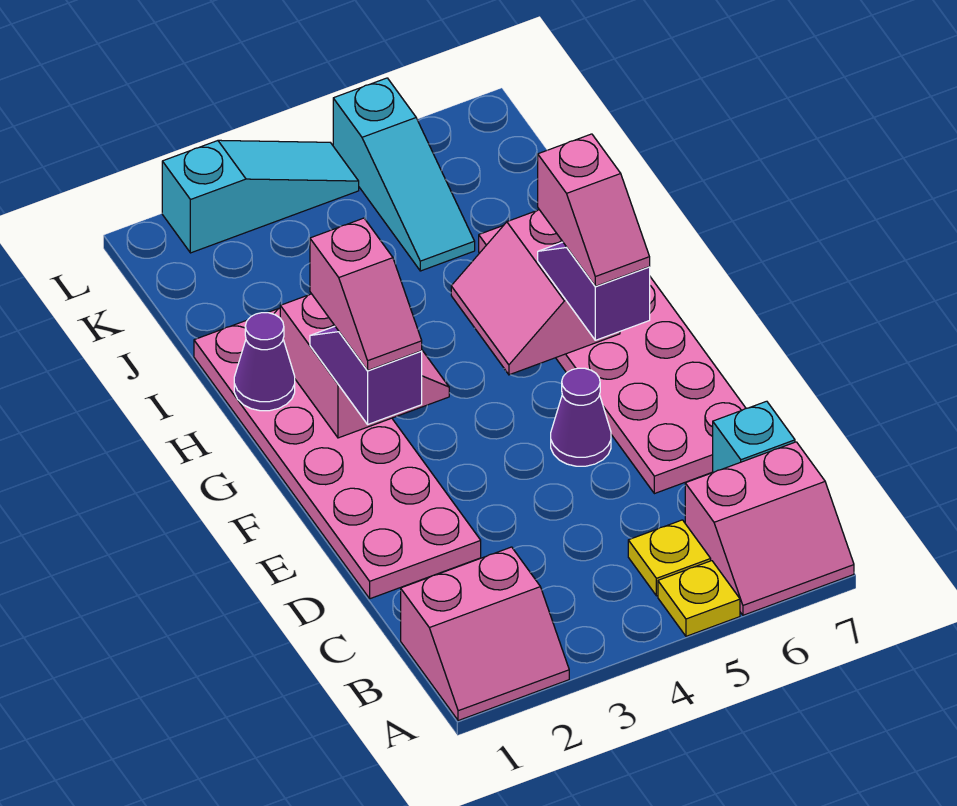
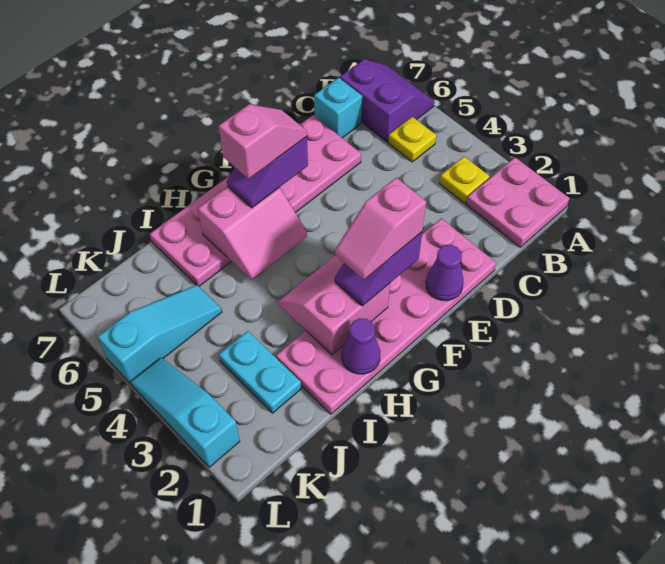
pink 2x2 slope [401,547,569,721] -> pink 2x2 plate [466,158,570,247]
yellow 1x1 plate [658,561,740,636] -> yellow 1x1 plate moved to [440,157,490,204]
pink 2x2 slope [685,442,854,615] -> purple 2x2 slope [340,59,434,142]
purple 1x1 cone [551,368,611,466] -> purple 1x1 cone moved to [426,245,464,301]
pink 1x2 slope [310,218,422,371] -> pink 1x2 slope turned to [335,177,426,280]
none -> cyan 1x2 plate [219,331,301,413]

